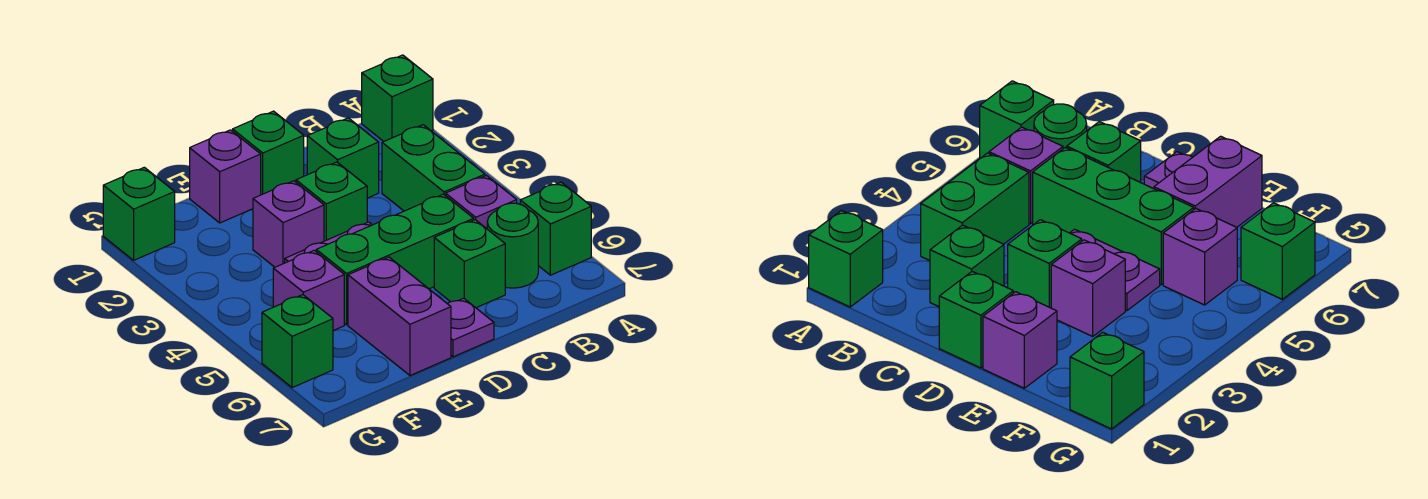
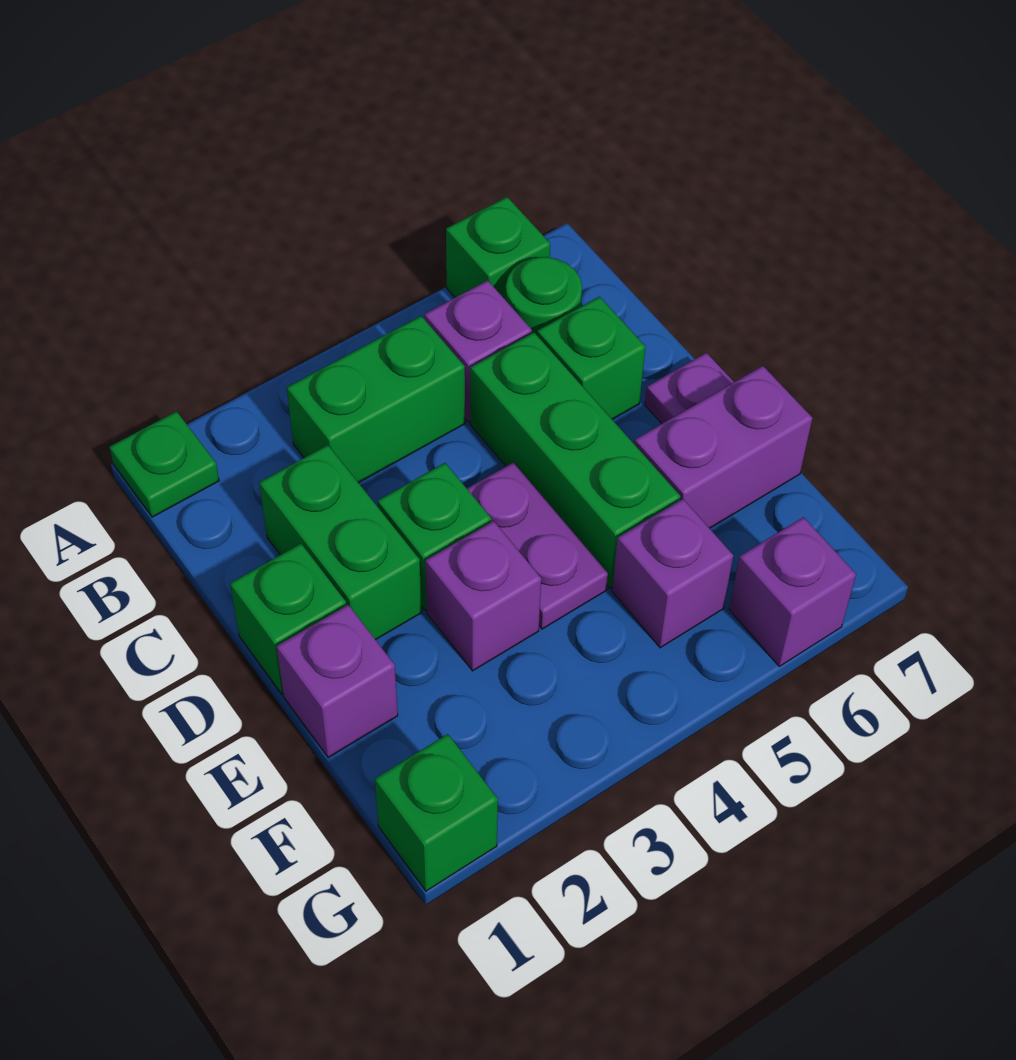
green 1x1 brick [362,55,433,142] -> green 1x1 plate [110,411,219,517]
green 1x1 brick [307,118,379,198] -> green 1x2 brick [259,445,422,640]
green 1x1 brick [262,295,333,388] -> purple 1x1 brick [729,517,856,666]

